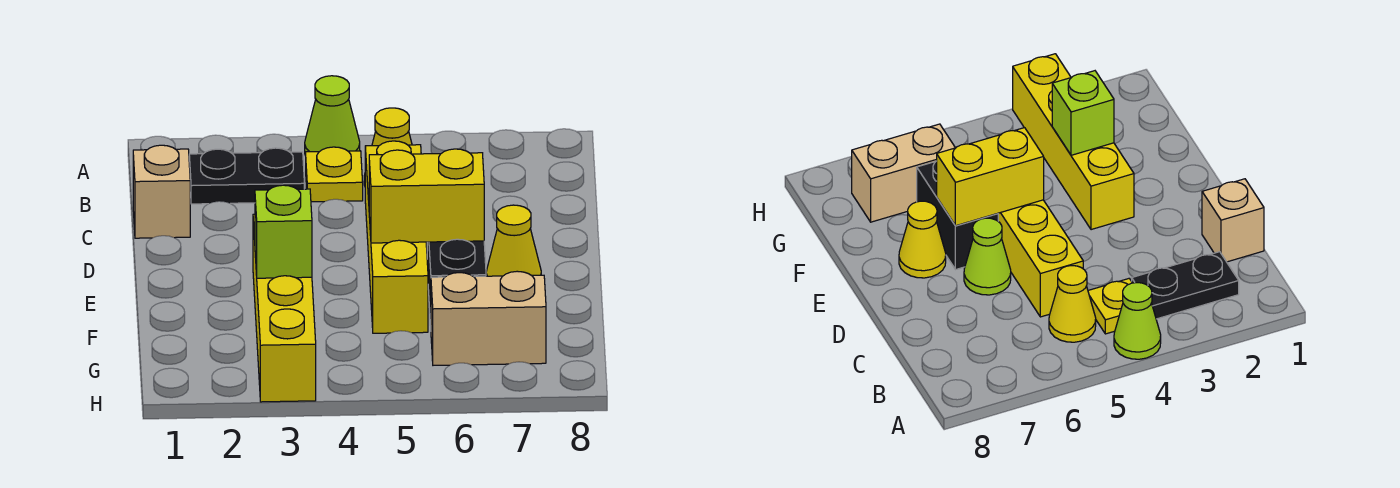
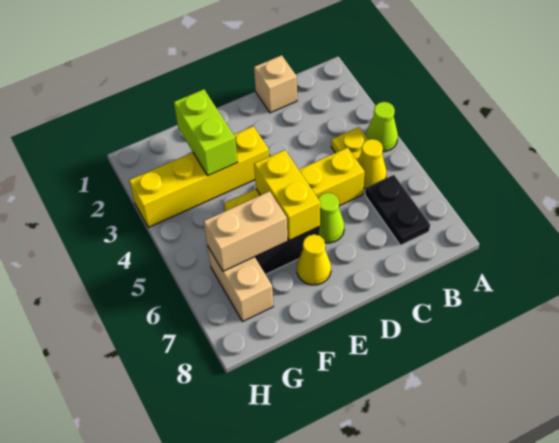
black 1x2 plate [189,148,304,204] -> black 1x2 plate moved to [365,175,430,245]
lime 1x1 brick [255,185,312,278] -> lime 1x2 brick [174,89,238,176]
none -> tan 1x2 brick [204,191,288,271]

